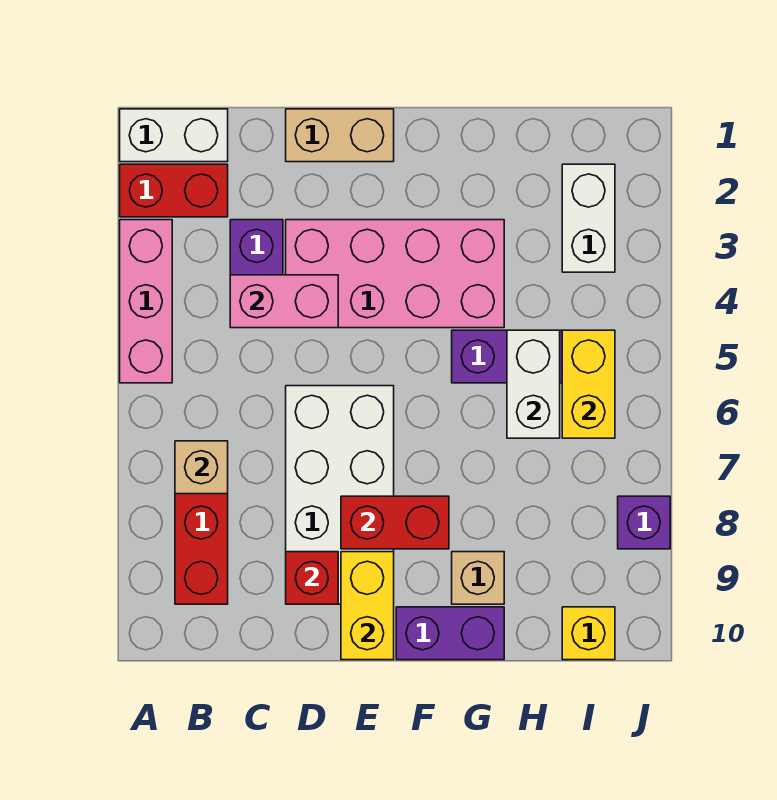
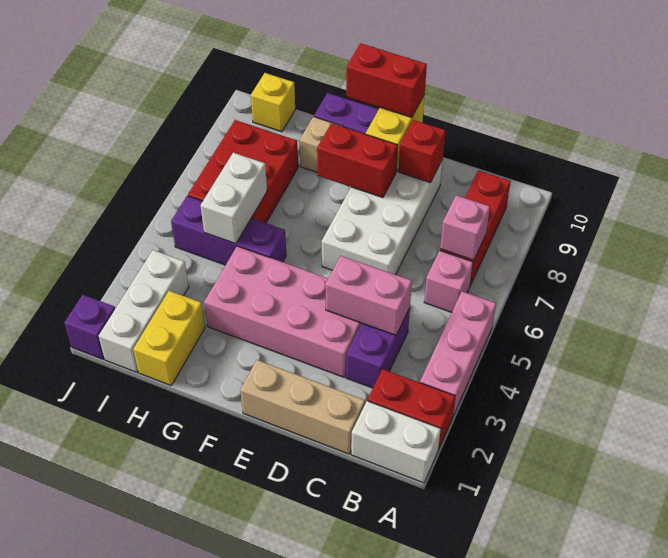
none -> pink 1x1 brick [424,251,473,312]
tan 1x1 brick [175,441,228,494] -> pink 1x1 brick [440,195,490,260]
tan 1x2 brick [286,109,394,162] -> tan 1x3 brick [240,360,365,454]
none -> red 1x2 brick [346,43,427,118]
none -> red 2x3 brick [188,120,298,223]
white 1x2 brick [562,164,615,272] -> white 1x3 brick [99,250,189,372]
yellow 1x2 brick [562,330,615,438] -> yellow 1x2 brick moved to [133,291,205,385]
purple 1x1 brick [618,496,670,549] -> purple 1x1 brick moved to [64,295,115,359]

